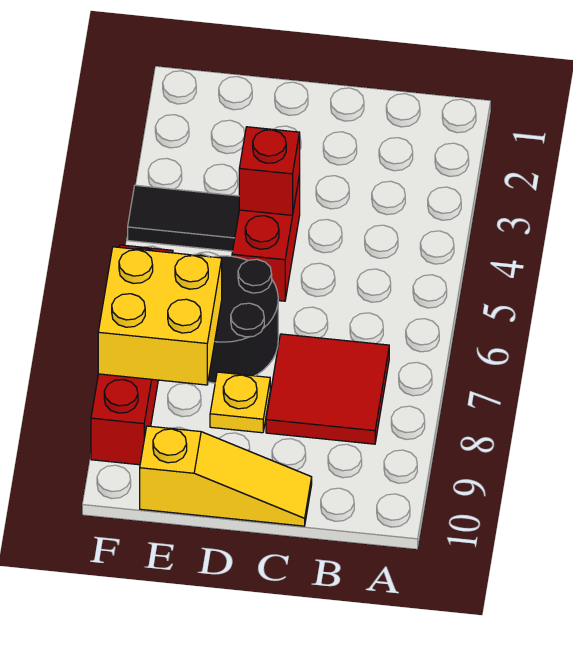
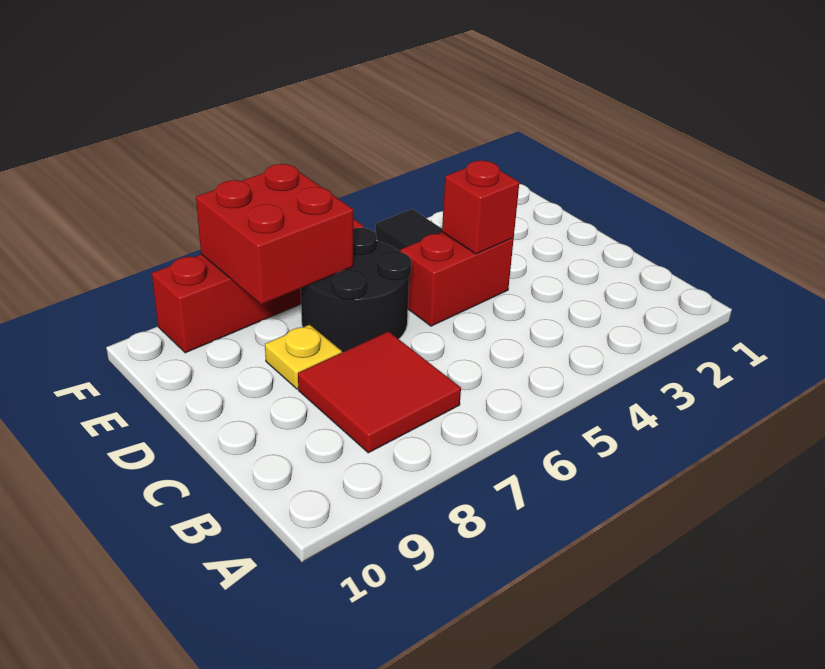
yellow 1x3 slope [140,426,312,526] -> none
yellow 2x2 brick [98,247,222,385] -> red 2x2 brick [196,164,353,304]

